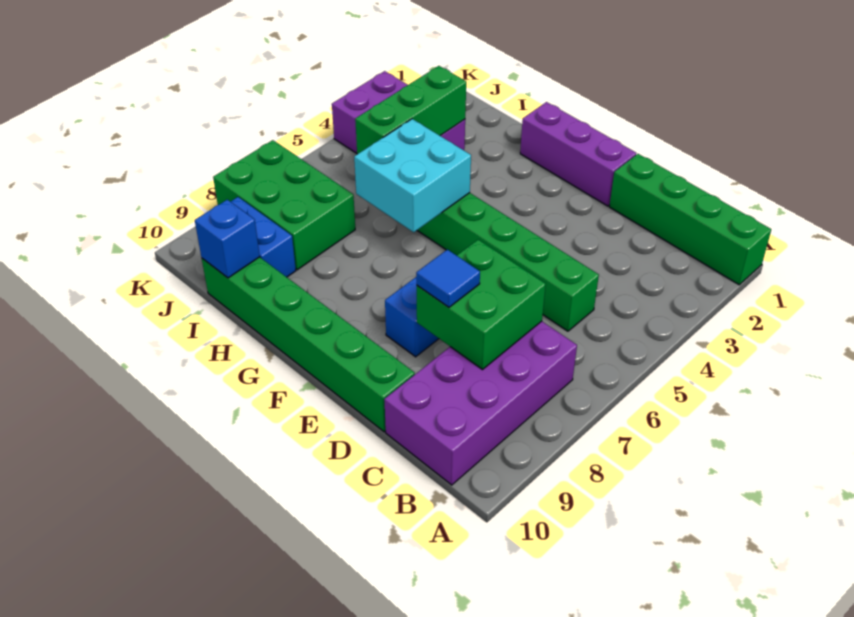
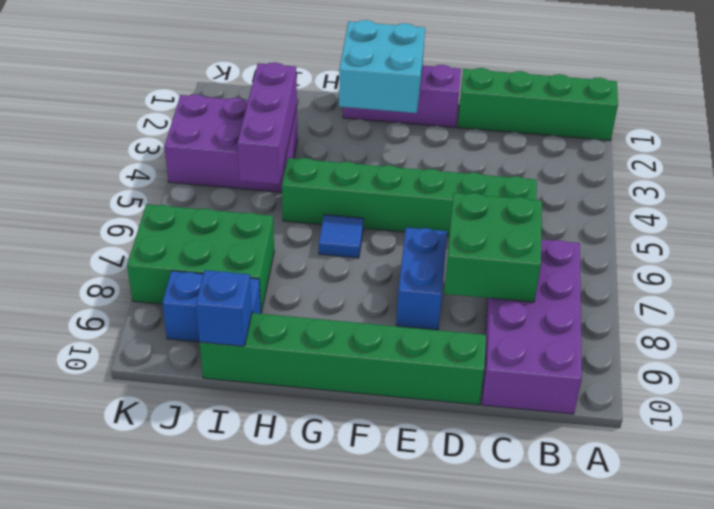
blue 1x1 tile [416,250,480,307] -> blue 1x1 tile moved to [319,215,364,258]
cyan 2x2 brick [354,119,471,232] -> cyan 2x2 brick moved to [339,20,425,113]
green 1x3 brick [355,66,466,154] -> purple 1x3 brick [237,62,297,184]

